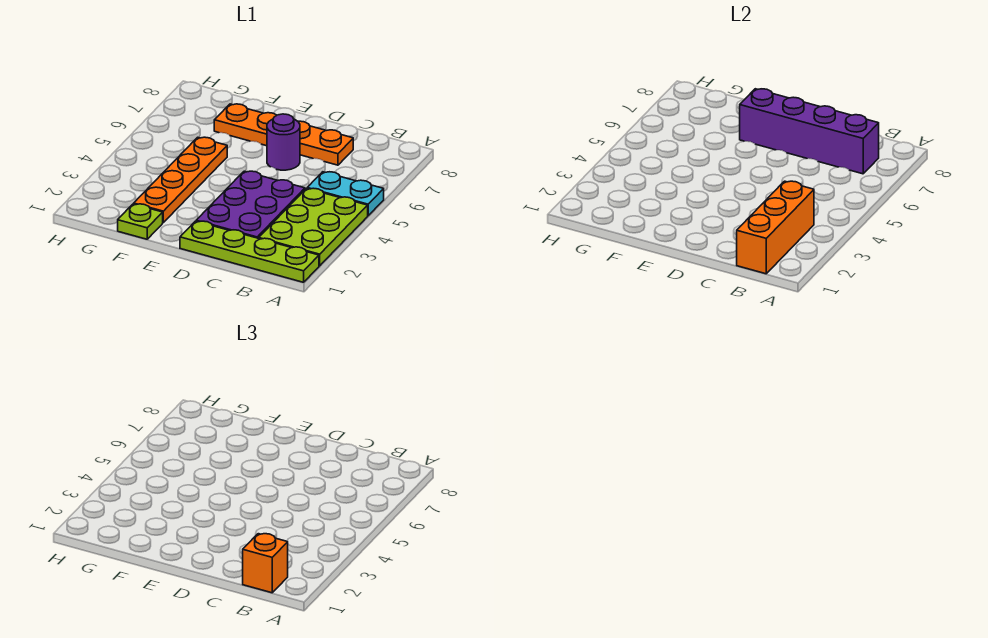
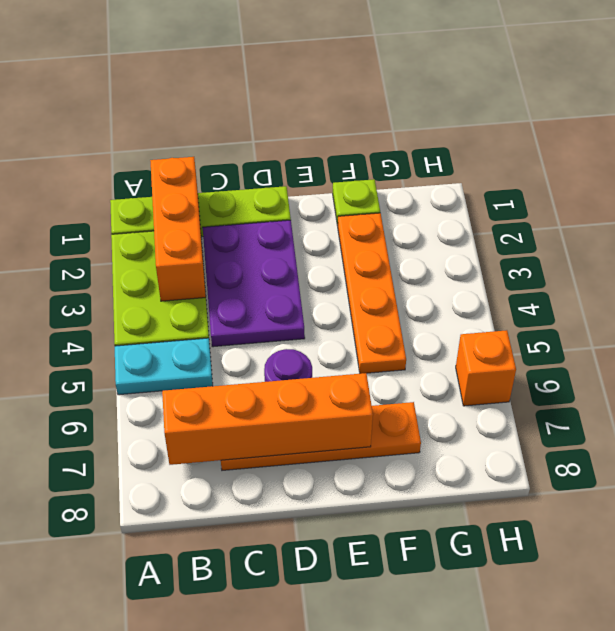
orange 1x1 brick [243,534,288,593] -> orange 1x1 brick moved to [456,330,516,406]
purple 1x4 brick [740,89,879,174] -> orange 1x4 brick [162,373,373,465]

